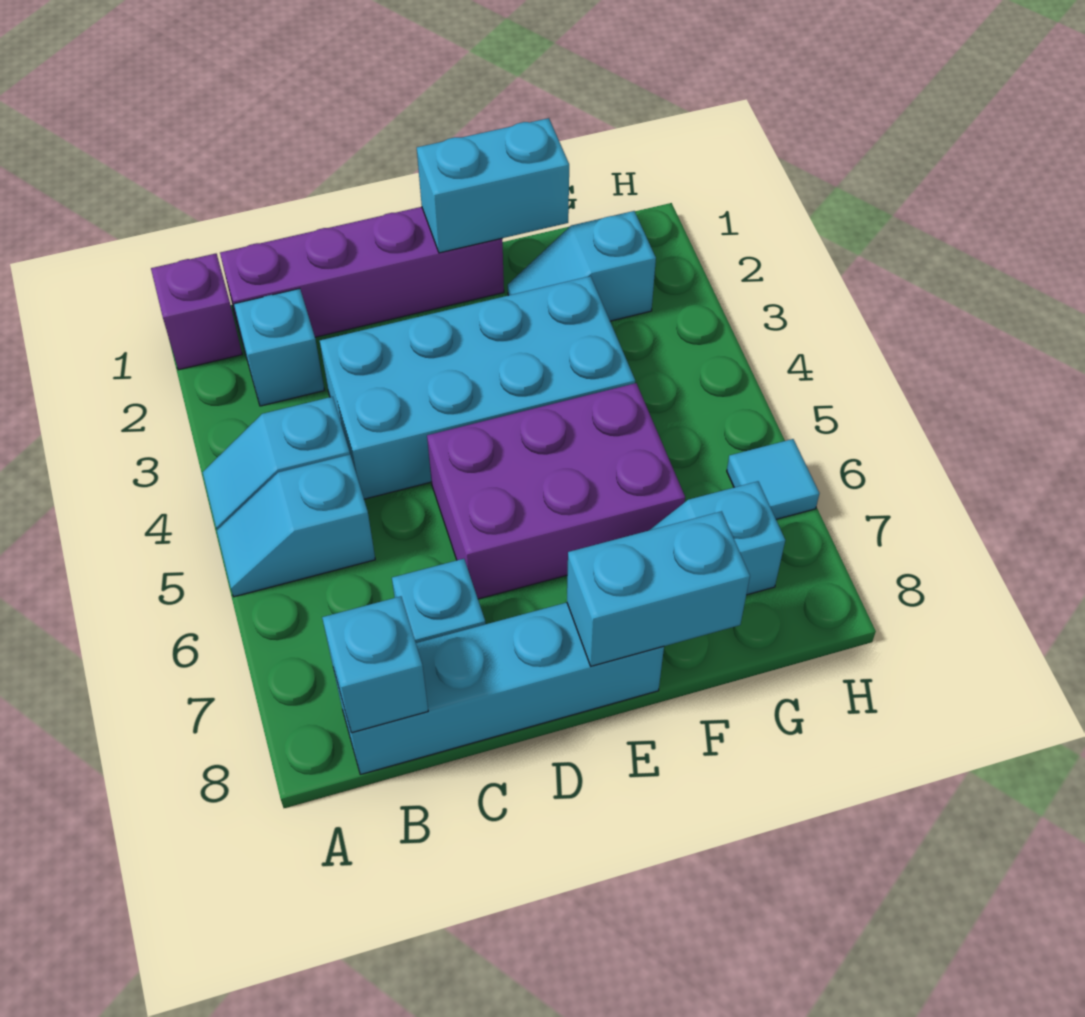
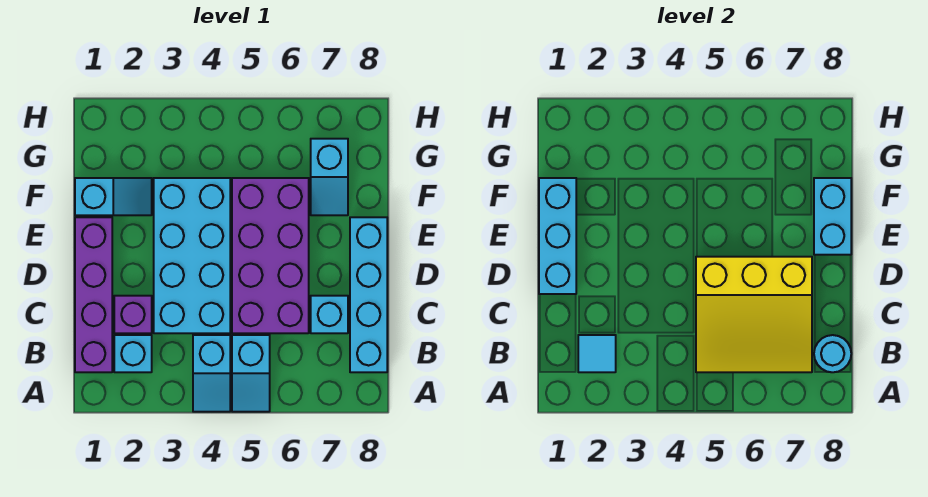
purple 1x1 brick [151,254,242,370] -> purple 1x1 brick moved to [114,296,152,333]
none -> yellow 3x3 slope [696,257,812,372]
cyan 1x1 brick [322,596,428,733] -> cyan 1x1 round brick [814,335,851,372]
purple 2x3 brick [427,383,685,599] -> purple 2x4 brick [232,178,309,333]
cyan 1x2 brick [417,118,569,253] -> cyan 1x3 brick [539,178,576,294]
cyan 1x2 slope [508,211,656,321] -> cyan 1x2 slope turned to [75,178,152,215]
cyan 1x1 tile [727,439,819,519] -> cyan 1x1 tile moved to [578,335,616,372]

